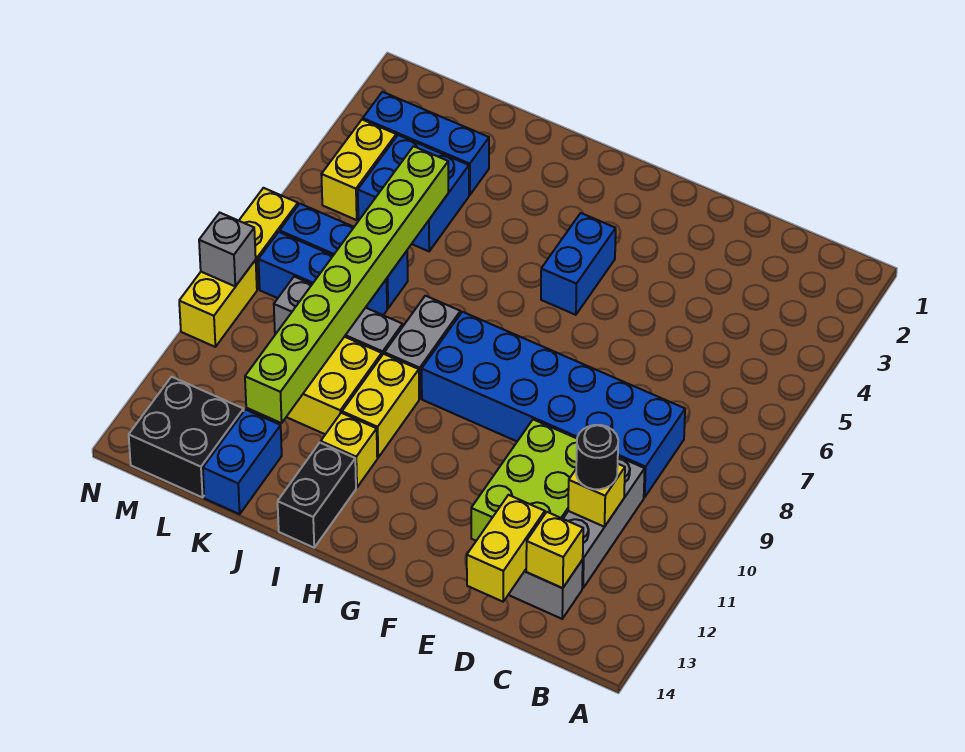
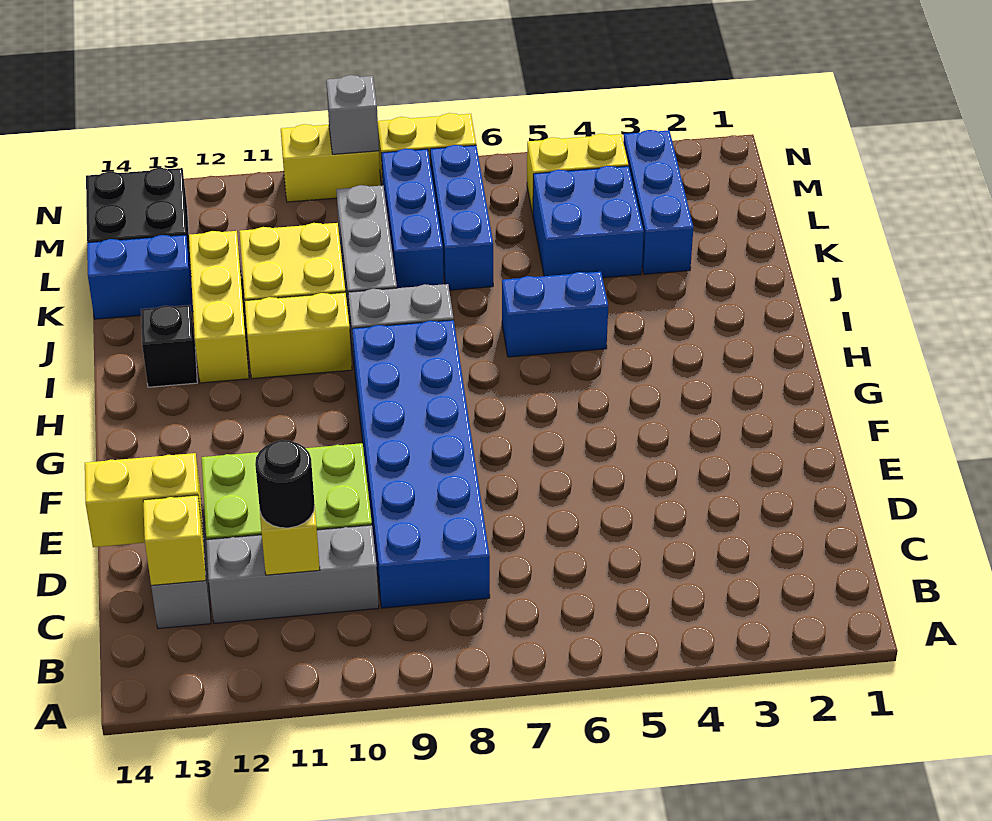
blue 1x2 brick [541,213,616,315] -> blue 1x2 brick moved to [502,272,608,357]
yellow 1x1 brick [321,413,377,487] -> yellow 1x3 brick [189,231,249,383]
black 1x2 brick [278,443,356,548] -> black 1x1 brick [141,305,197,387]
lime 1x8 brick [245,146,448,423] -> none

